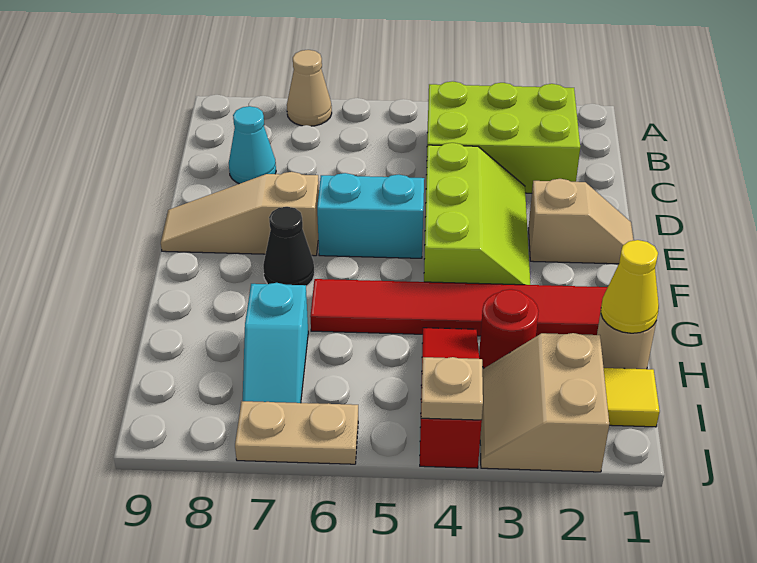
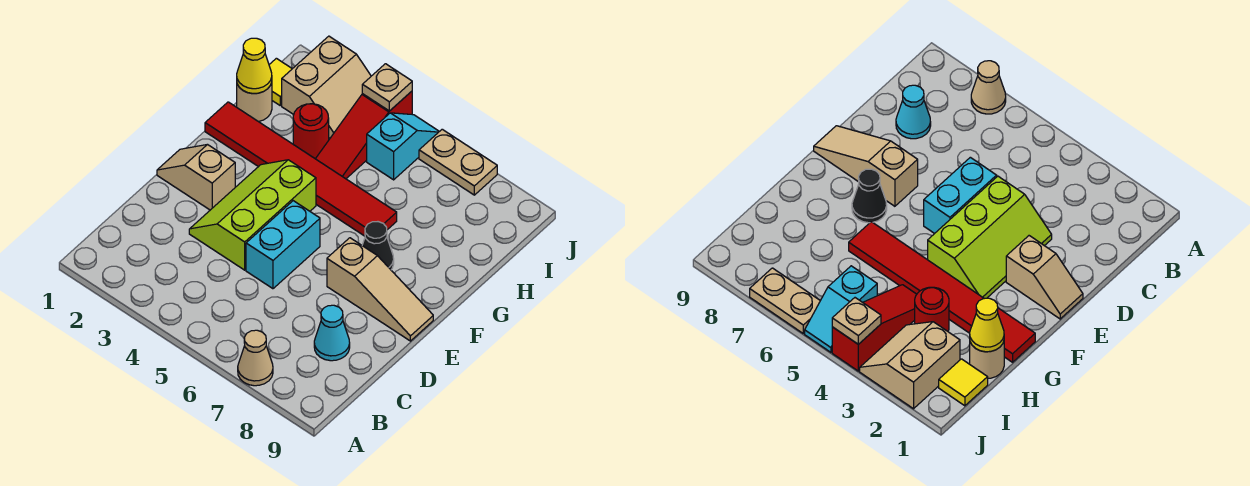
lime 2x3 brick [426,81,580,193] -> none
cyan 1x2 brick [317,173,424,258] -> cyan 1x2 brick turned to [246,201,320,289]
cyan 1x2 slope [243,283,308,403] -> cyan 1x2 slope moved to [367,113,439,180]

